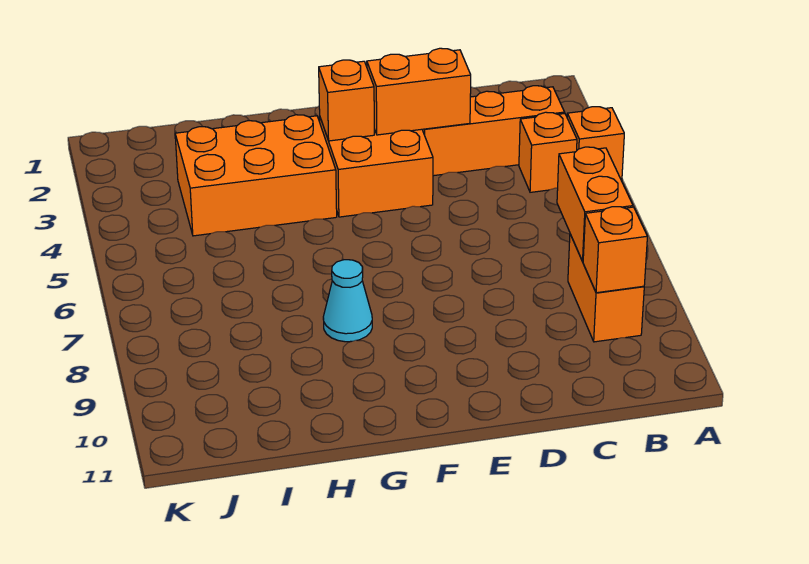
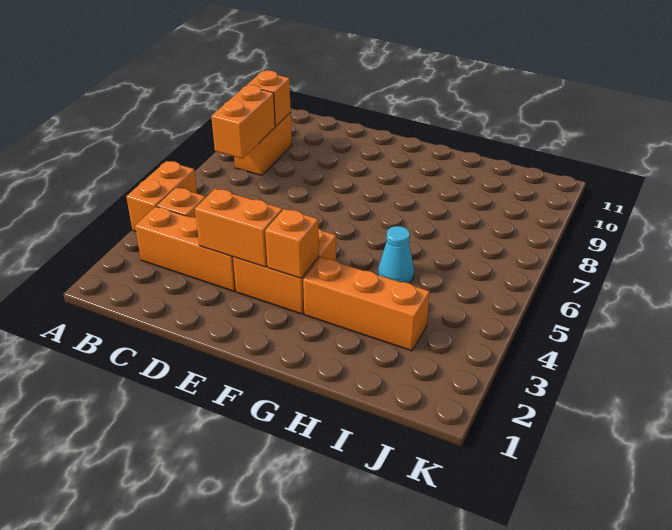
orange 1x1 brick [567,107,624,181] -> orange 1x2 brick [126,161,197,231]
orange 2x3 brick [175,115,337,236] -> orange 1x3 brick [303,258,430,351]
cyan 1x1 cone [323,260,372,342] -> cyan 1x1 cone moved to [378,226,414,283]

